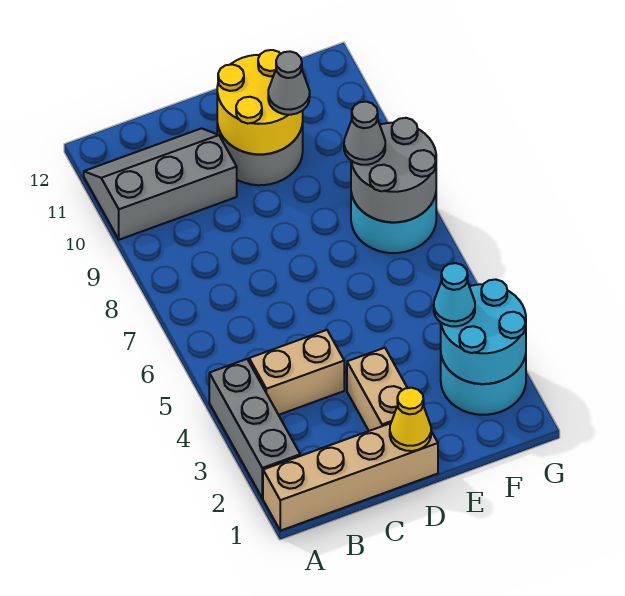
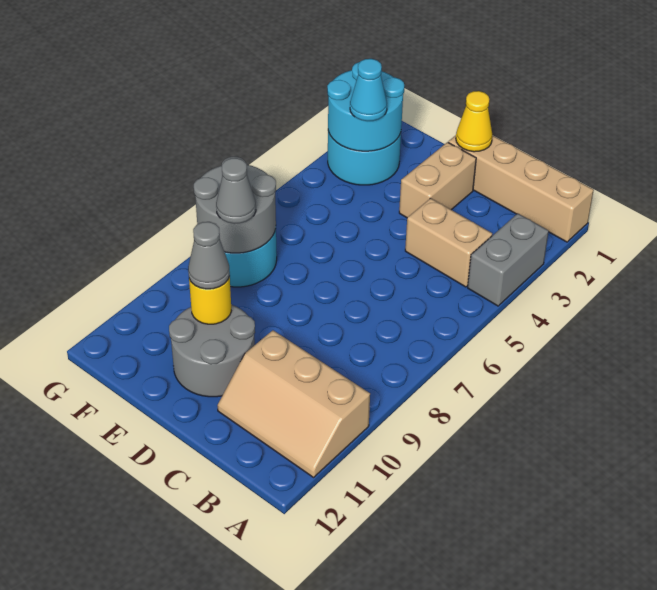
grey 1x3 brick [209,359,300,498] -> grey 1x2 brick [468,213,549,306]
grey 2x3 slope [84,128,237,240] -> tan 2x3 slope [217,330,370,477]
yellow 2x2 round brick [217,50,303,154] -> yellow 1x1 round brick [189,277,231,324]

